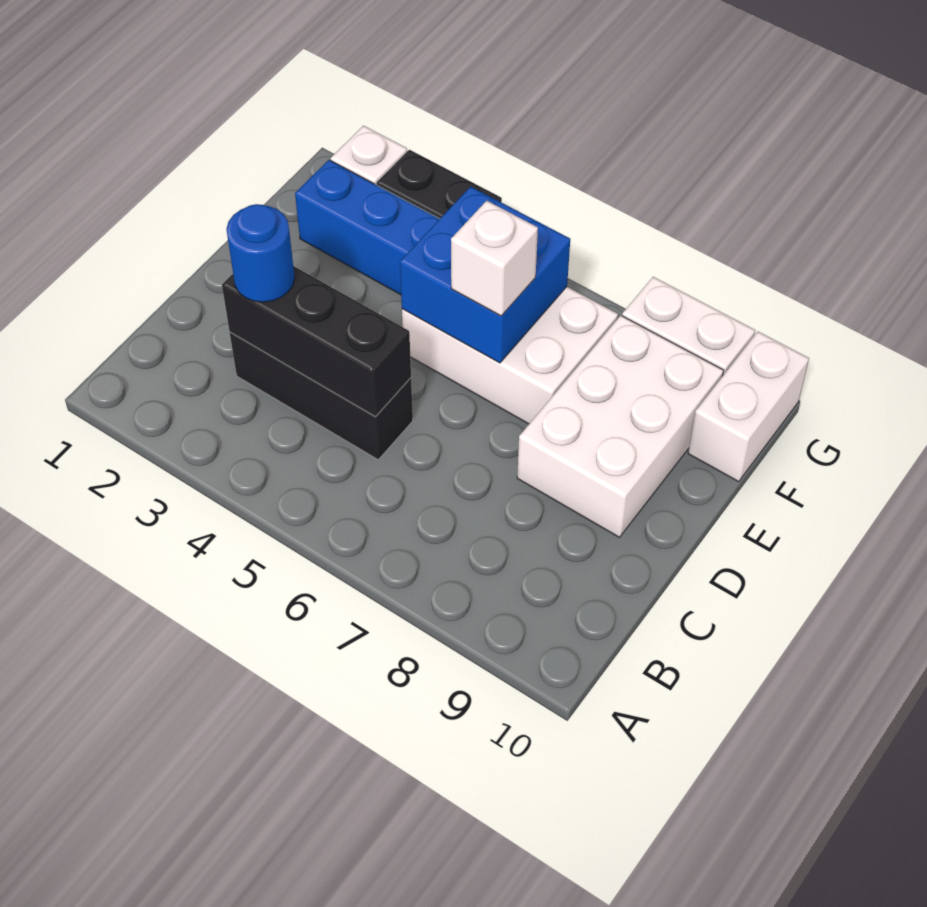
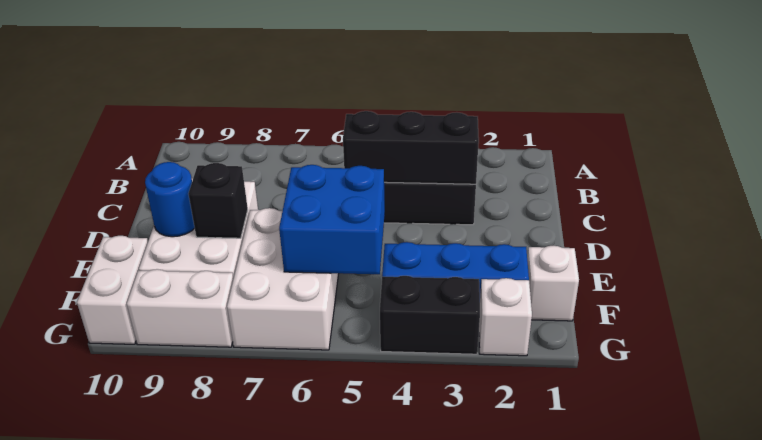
blue 1x1 round brick [227,204,295,302] -> blue 1x1 round brick moved to [145,162,195,237]
white 2x3 brick [402,287,618,424] -> white 2x3 brick turned to [227,208,339,350]
white 1x1 brick [451,201,538,316] -> white 1x1 brick moved to [527,245,579,321]
none -> black 1x1 brick [188,163,248,238]

